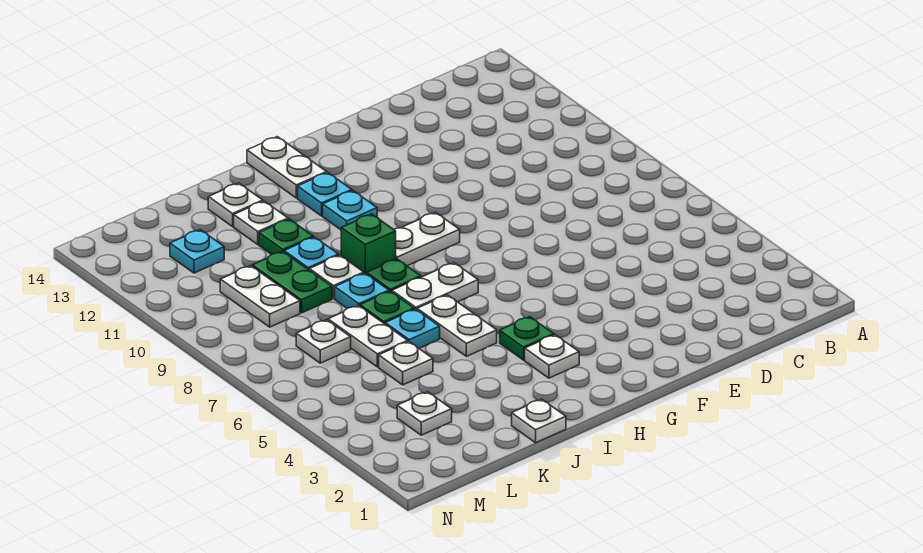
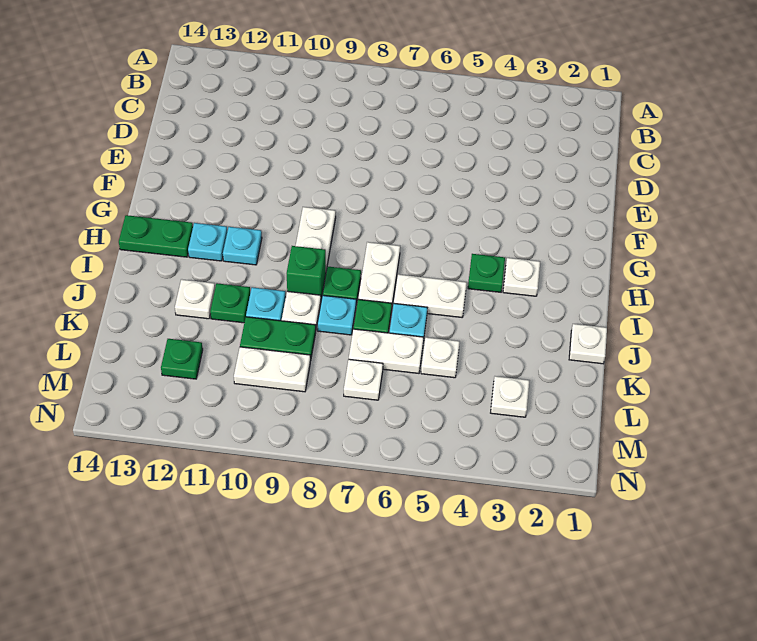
white 1x2 plate [247,137,327,198] -> green 1x2 plate [119,215,193,257]
white 1x1 plate [208,183,263,226] -> none
cyan 1x1 plate [170,230,224,273] -> green 1x1 plate [161,339,203,379]

